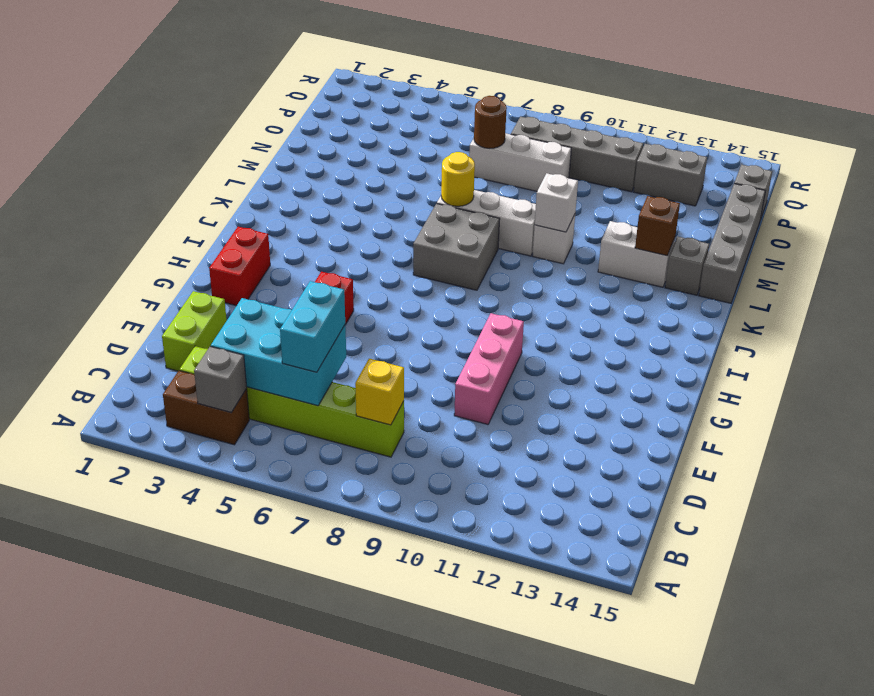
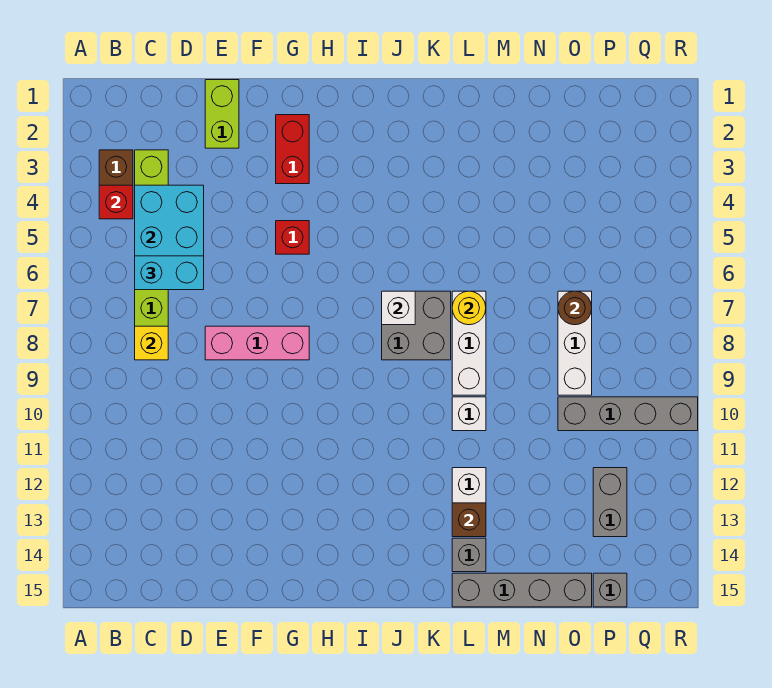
grey 1x1 brick [194,346,247,413] -> red 1x1 brick [99,185,133,219]
lime 1x2 brick [162,291,227,371] -> lime 1x2 brick turned to [205,80,239,148]
pink 1x3 brick [454,313,524,424] -> pink 1x3 brick moved to [205,326,309,360]
red 1x2 brick [209,227,270,306] -> red 1x2 brick turned to [276,115,309,184]
white 1x1 brick [535,173,578,232] -> white 1x1 brick moved to [382,291,415,325]
grey 1x4 brick [511,117,643,192] -> grey 1x4 brick turned to [558,397,698,431]

